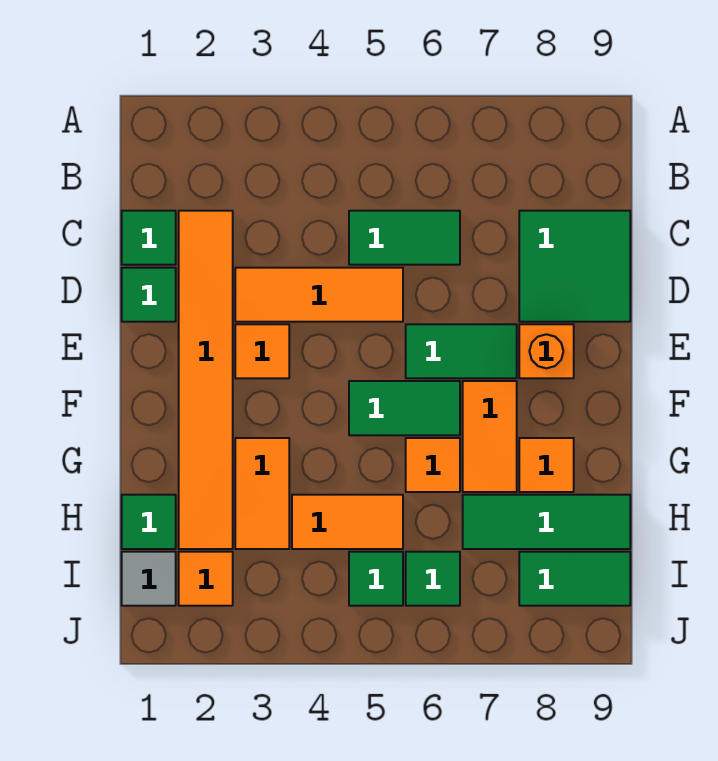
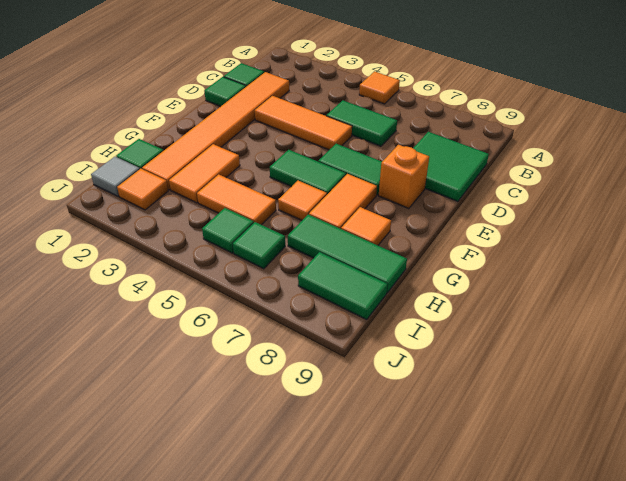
orange 1x1 tile [235,324,289,378] -> orange 1x1 tile moved to [359,72,400,104]

